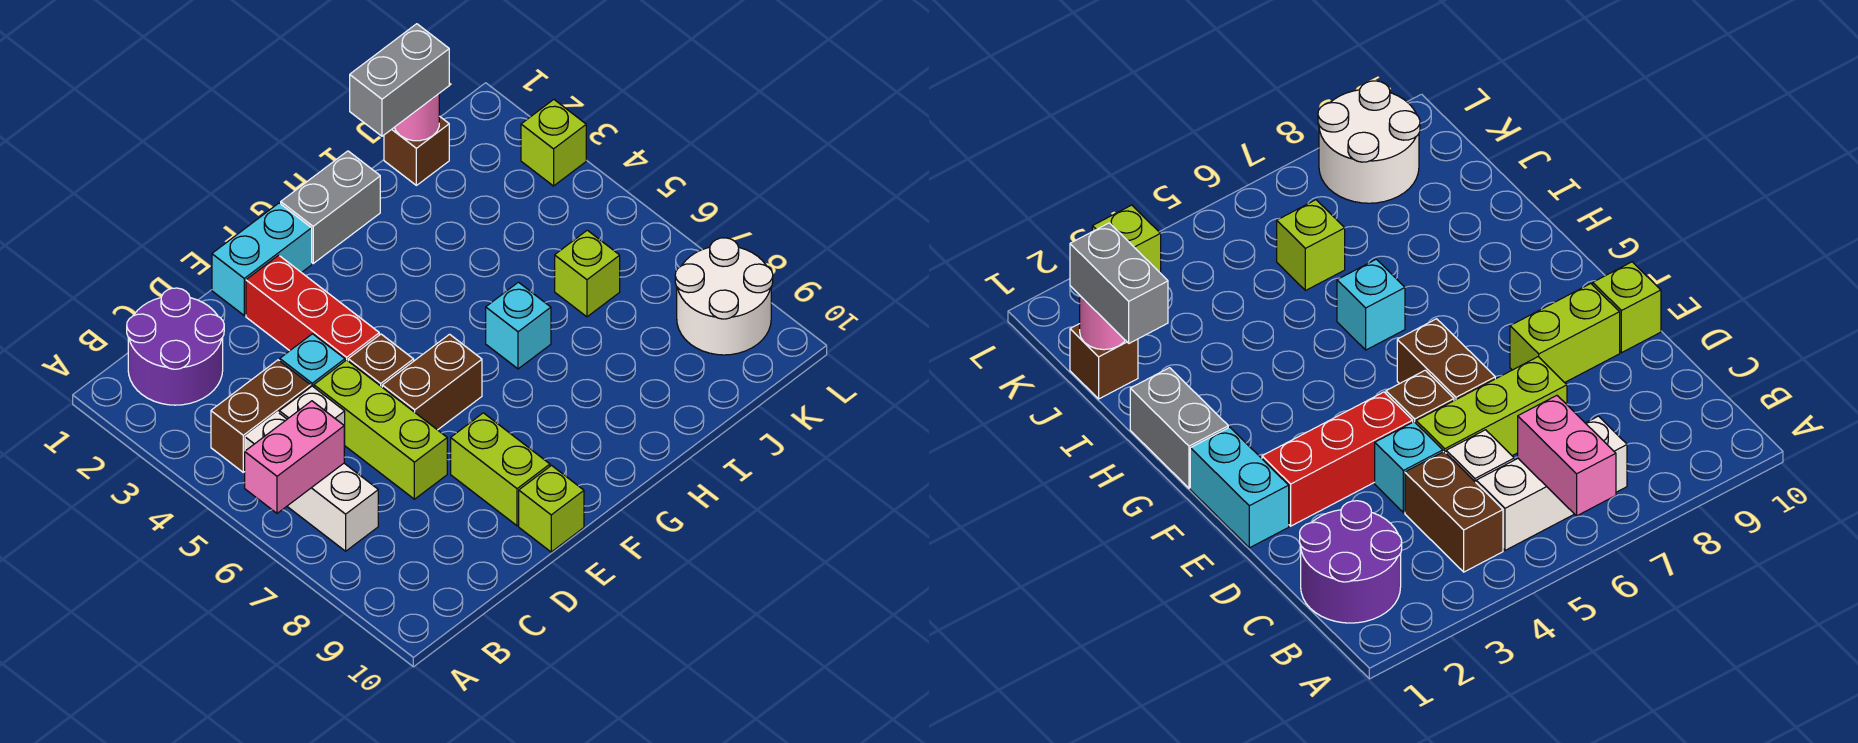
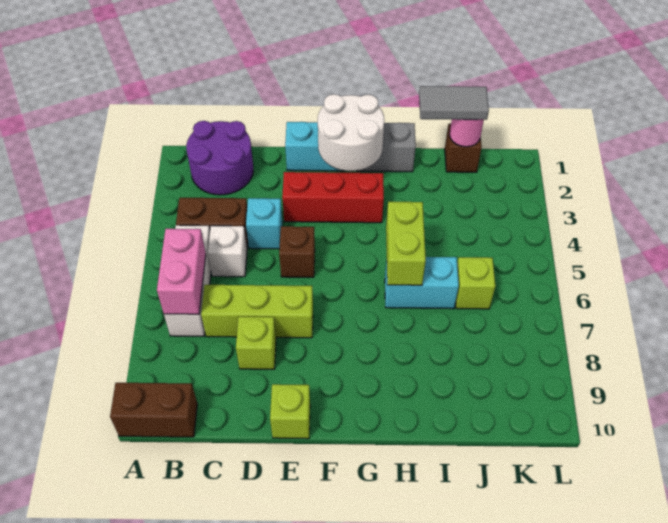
pink 1x2 brick [245,401,344,513] -> pink 1x2 brick turned to [157,229,206,314]
lime 1x3 brick [314,360,447,499] -> lime 1x3 brick turned to [201,285,313,338]
red 1x3 brick [246,255,379,361] -> red 1x3 brick turned to [282,172,384,223]
brown 1x2 brick [382,334,482,430] -> brown 1x2 brick moved to [110,383,197,437]
lime 1x2 brick [451,413,550,526] -> lime 1x2 brick moved to [386,202,426,285]
cyan 1x1 brick [486,282,551,369] -> cyan 1x2 brick [385,257,459,309]
grey 1x2 brick [350,24,449,136] -> grey 1x2 tile [419,86,489,120]
white 2x2 round brick [675,238,773,355] -> white 2x2 round brick moved to [318,94,384,171]
lime 1x1 brick [521,100,586,186] -> lime 1x1 brick moved to [236,317,276,369]

